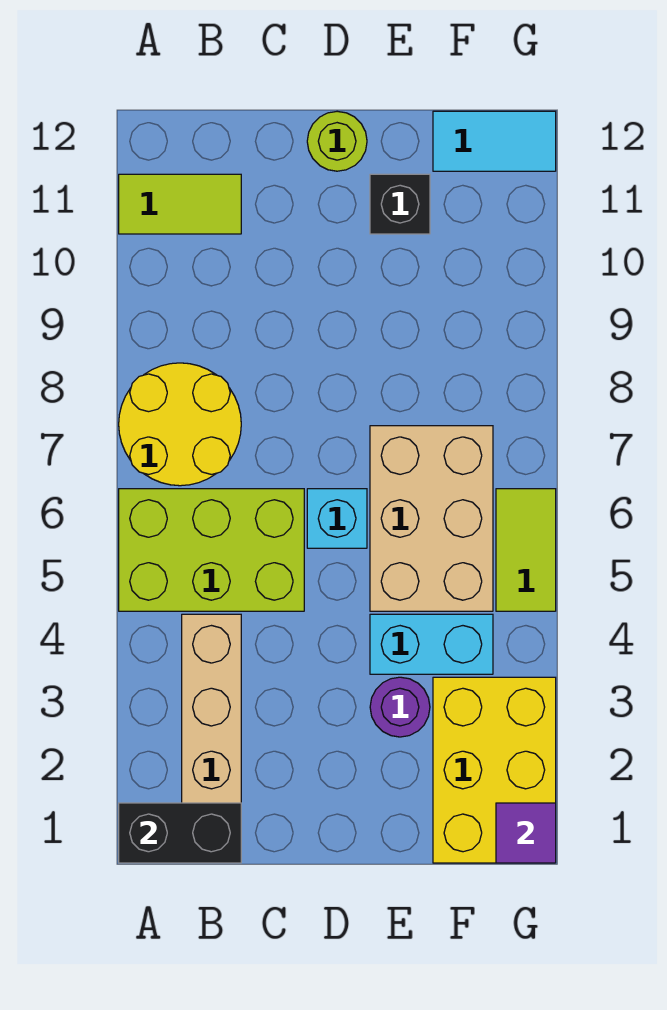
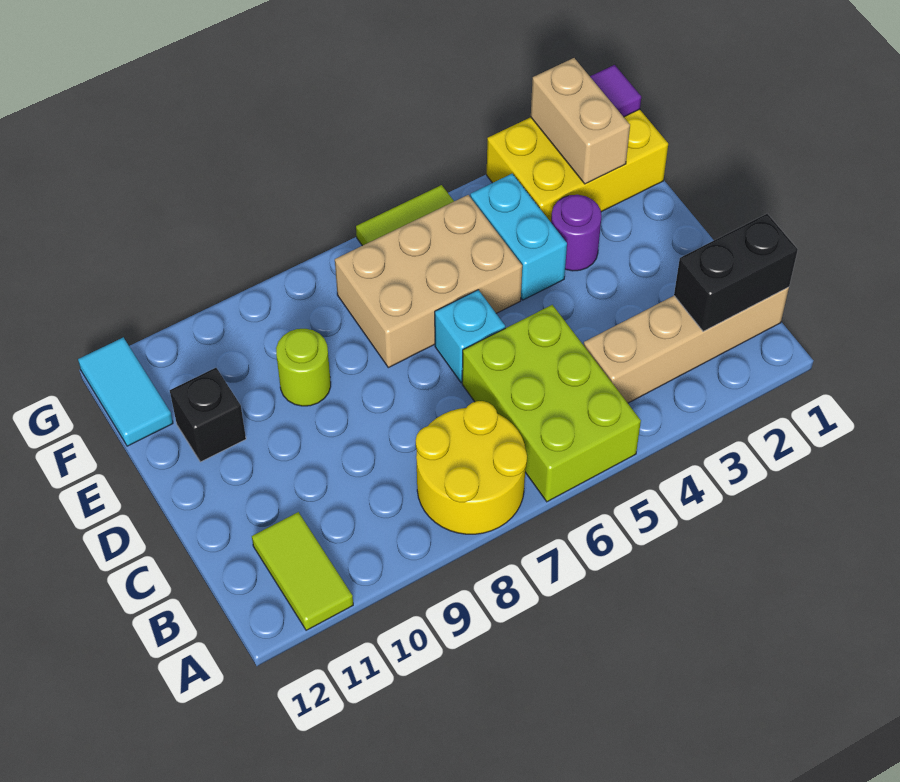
black 1x2 brick [119,803,241,863] -> black 1x2 brick turned to [674,214,798,331]
lime 1x1 round brick [307,111,367,171] -> lime 1x1 round brick moved to [276,329,331,406]
none -> tan 1x2 brick [531,58,630,184]

